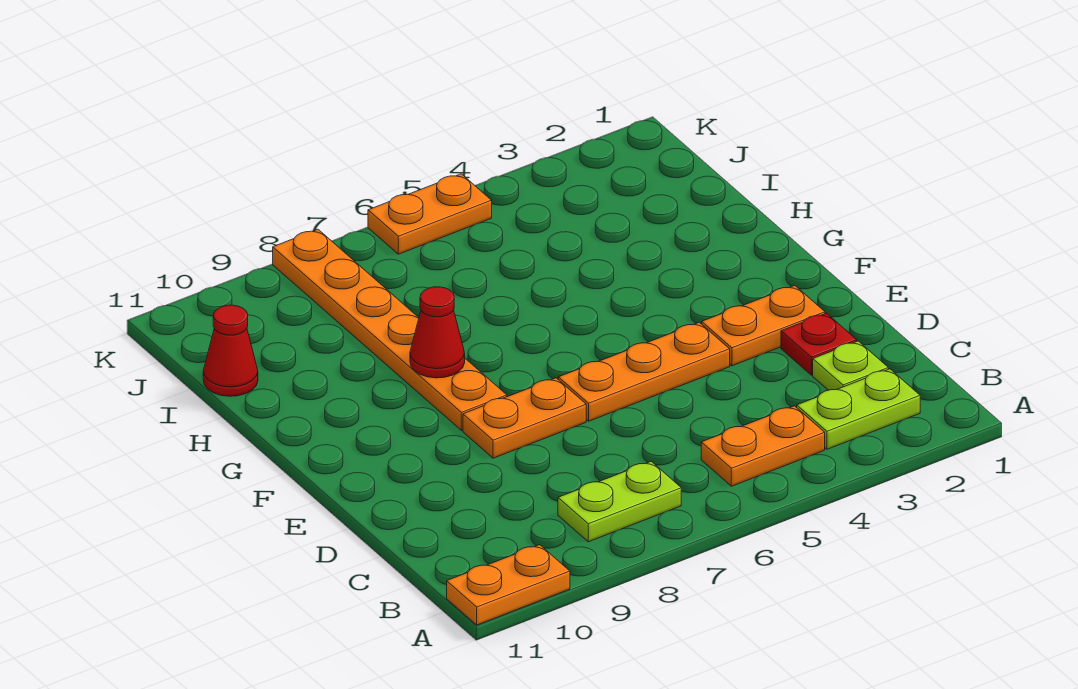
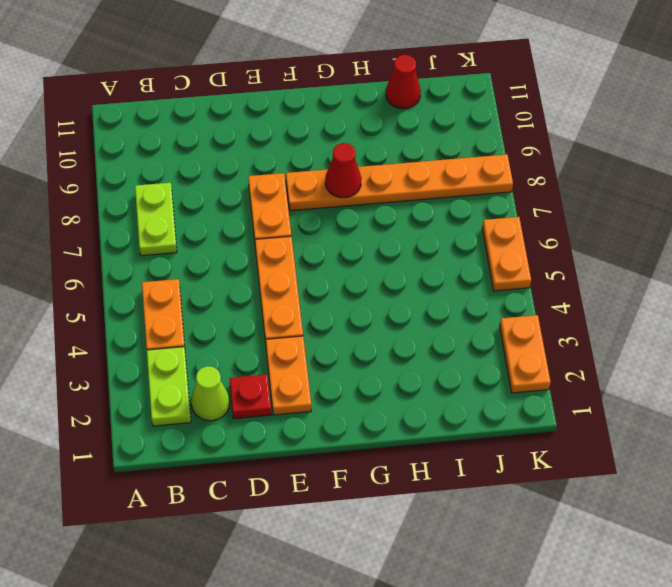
orange 1x2 plate [447,545,570,625] -> orange 1x2 plate moved to [500,315,551,393]
lime 1x1 plate [813,341,888,390] -> lime 1x1 cone [191,366,230,421]

